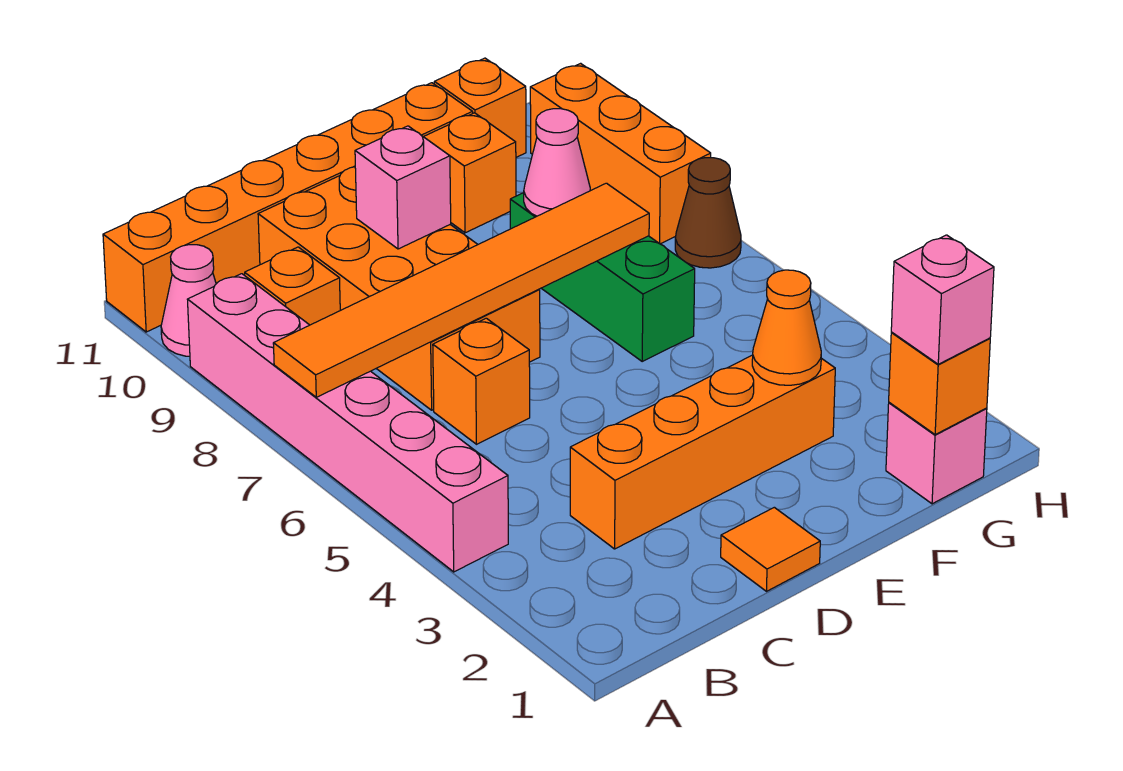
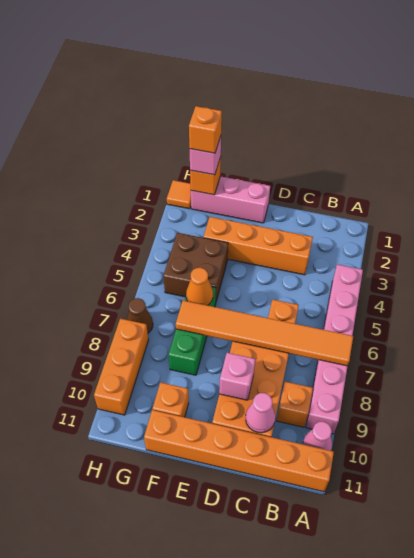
orange 1x1 tile [721,507,820,591] -> orange 1x1 tile moved to [167,180,191,209]
orange 1x1 cone [752,270,821,385] -> orange 1x1 cone moved to [186,268,213,305]
none -> brown 2x2 brick [163,233,228,301]
pink 1x1 cone [524,109,590,216] -> pink 1x1 cone moved to [246,393,275,433]
pink 1x1 brick [886,403,987,504] -> pink 1x3 brick [191,176,270,223]
orange 1x1 brick [434,58,526,157] -> orange 1x1 brick moved to [189,106,222,153]

